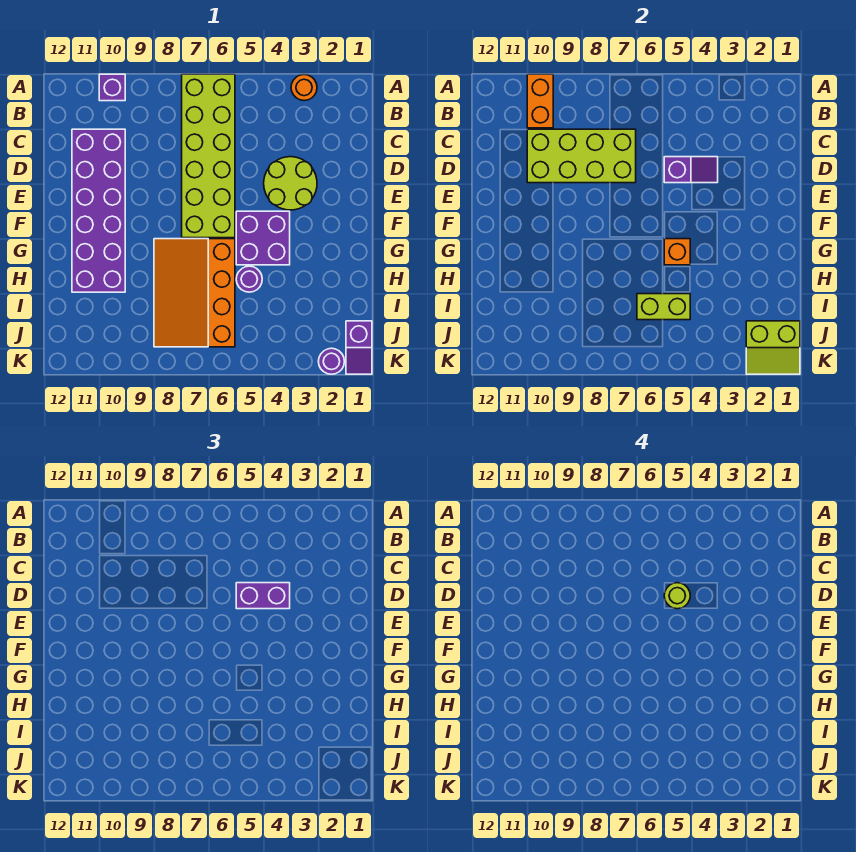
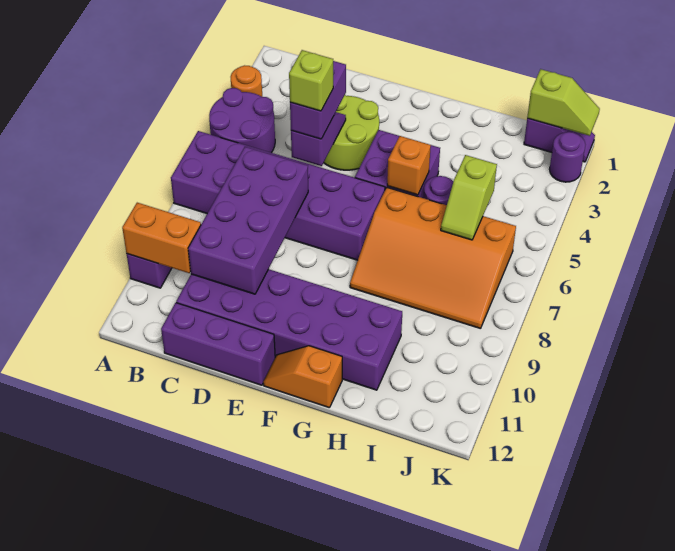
none -> purple 2x2 round brick [209,88,275,153]
lime 2x6 brick [182,74,235,238] -> purple 2x6 brick [171,131,385,260]
lime 2x4 brick [527,129,636,183] -> purple 2x4 brick [188,147,308,294]
none -> purple 1x3 brick [161,303,275,385]
lime 1x1 round brick [664,583,690,609] -> lime 1x1 brick [289,50,333,111]
none -> orange 1x2 slope [263,346,342,408]
lime 1x2 brick [637,294,690,320] -> lime 1x2 slope [441,155,497,240]
lime 2x2 slope [746,321,800,374] -> lime 1x2 slope [527,69,600,136]

